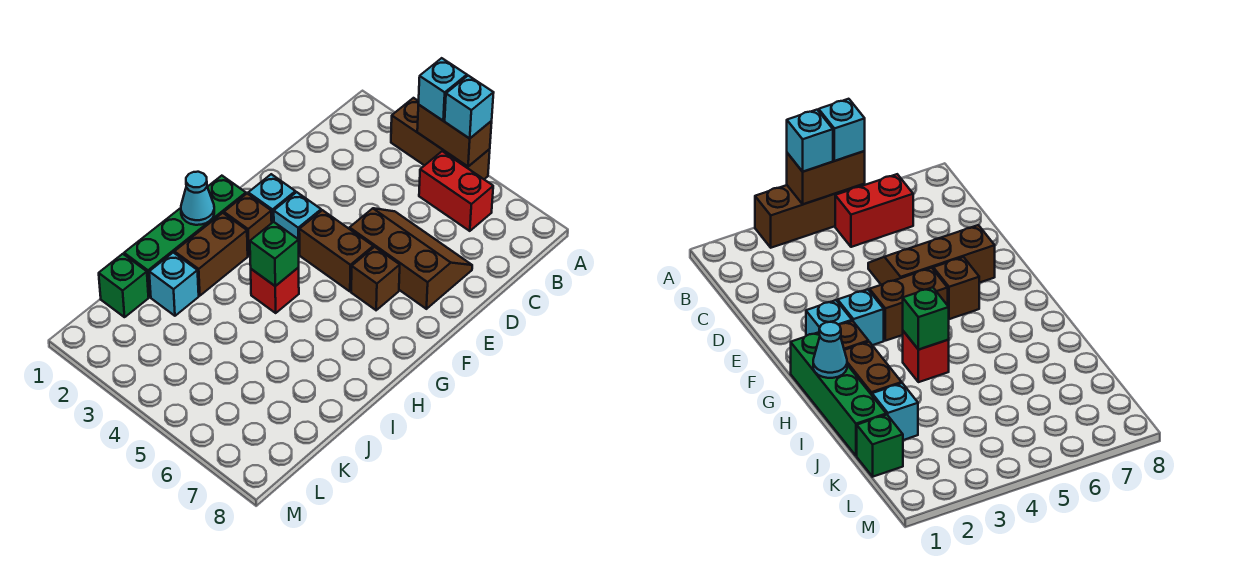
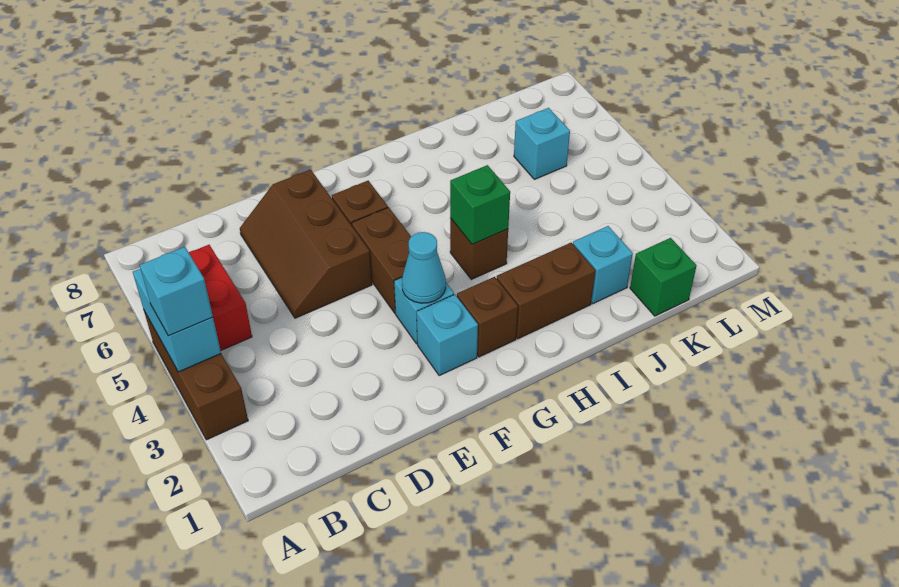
brown 1x2 brick [417,105,492,166] -> cyan 1x2 brick [133,269,221,372]
cyan 1x1 brick [445,76,494,138] -> cyan 1x1 brick moved to [514,108,570,179]
green 1x4 brick [124,176,246,297] -> none
cyan 1x1 cone [181,172,214,225] -> cyan 1x1 cone moved to [402,232,446,303]
red 1x1 brick [251,267,299,313] -> brown 1x1 brick [450,218,508,279]

